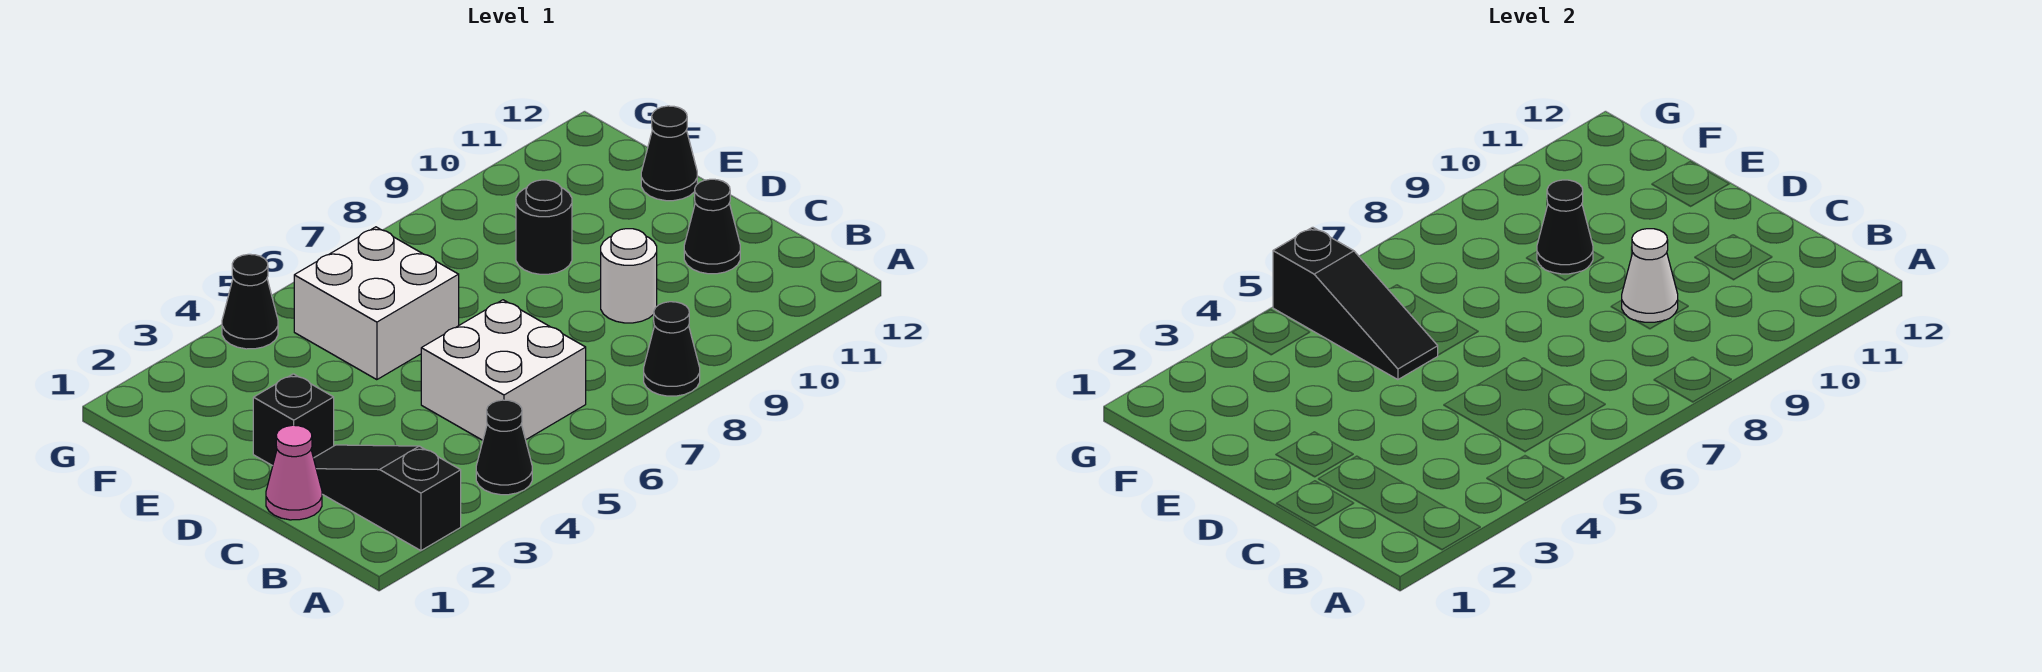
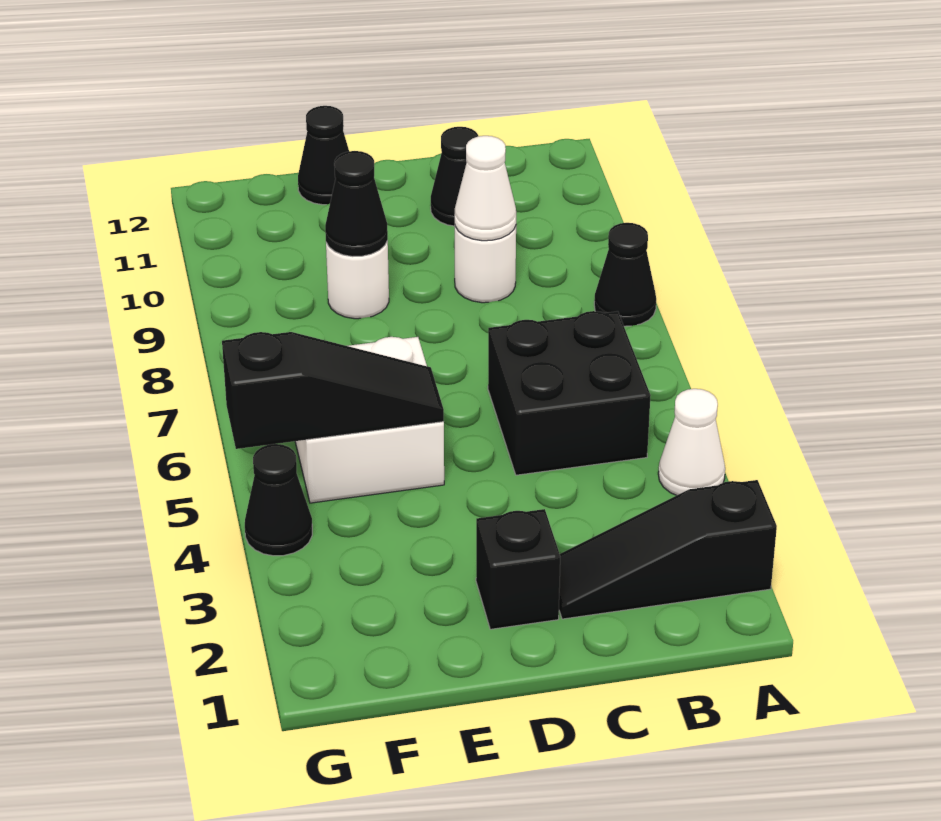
black 1x1 cone [476,400,532,495] -> white 1x1 cone [658,389,725,495]
white 2x2 brick [421,300,586,440] -> black 2x2 brick [488,311,651,475]
pink 1x1 cone [266,425,322,520] -> none
black 1x1 round brick [516,180,572,274] -> white 1x1 round brick [326,241,389,319]

